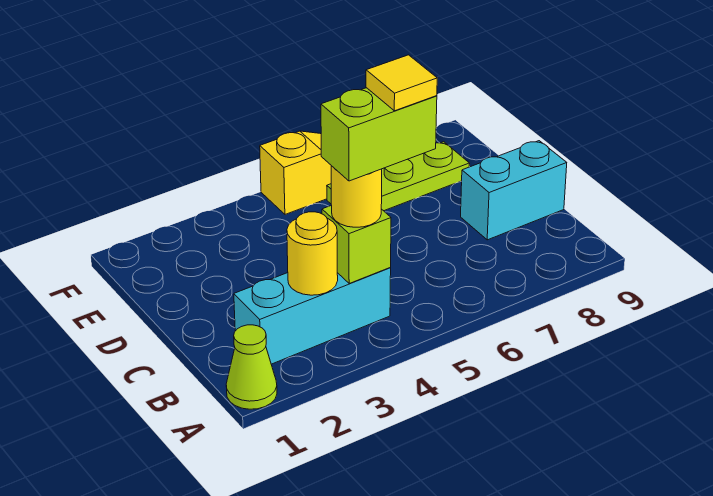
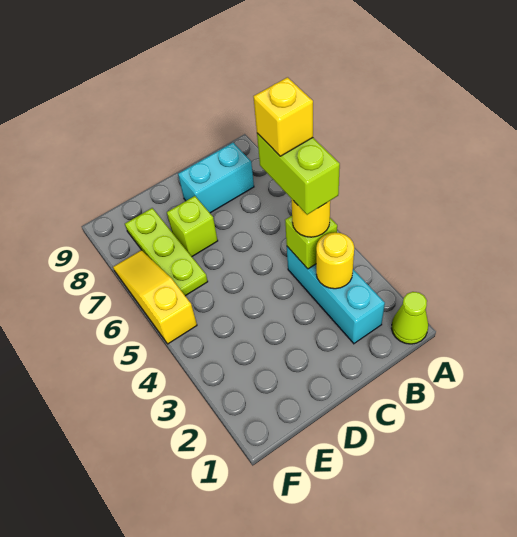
yellow 1x1 tile [366,55,437,111] -> yellow 1x1 brick [253,77,313,156]
cyan 1x2 brick [461,141,567,240] -> cyan 1x2 brick turned to [178,143,254,213]
none -> lime 1x1 brick [167,196,218,256]

